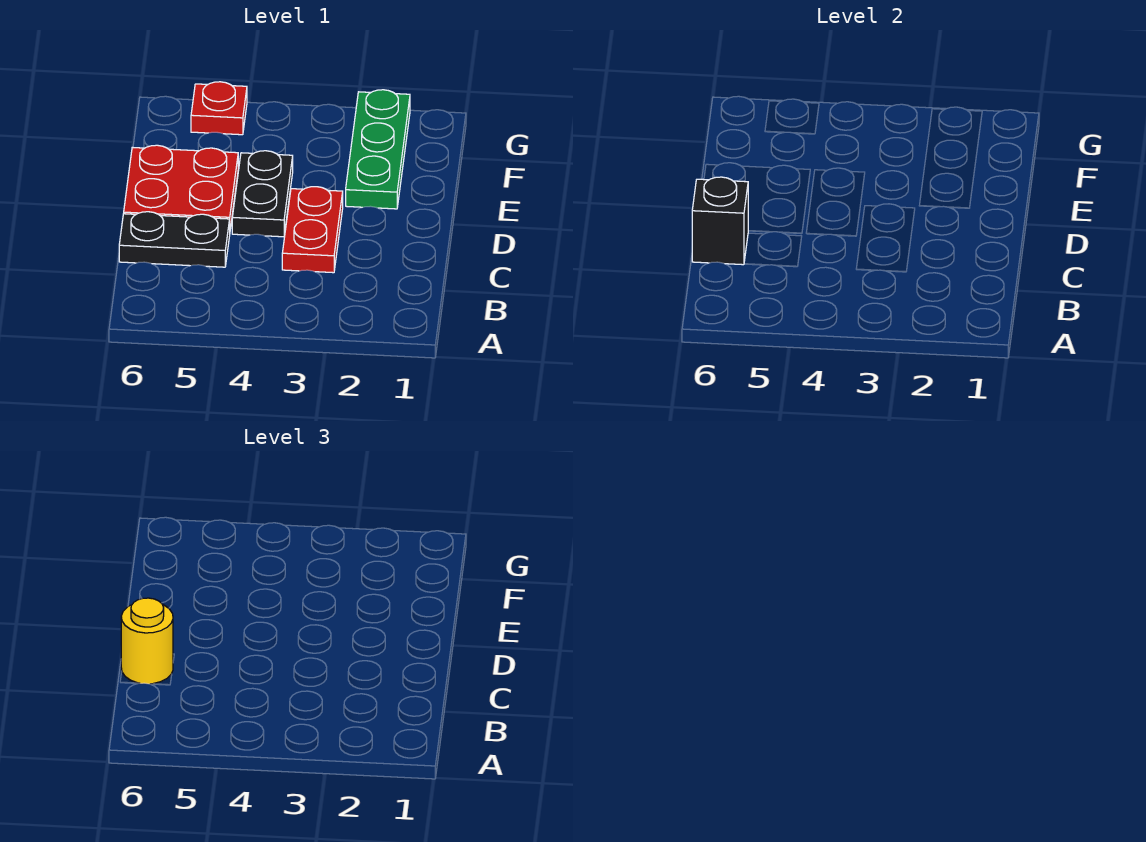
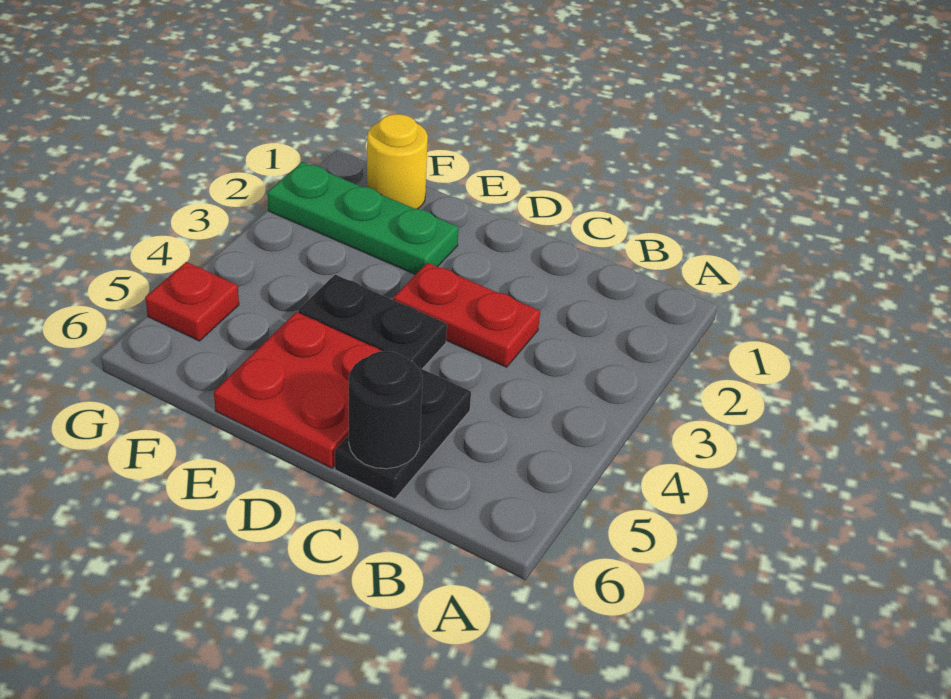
black 1x1 brick [692,177,748,265] -> black 1x1 round brick [349,351,423,469]
yellow 1x1 round brick [121,598,173,684] -> yellow 1x1 round brick moved to [367,114,428,209]

